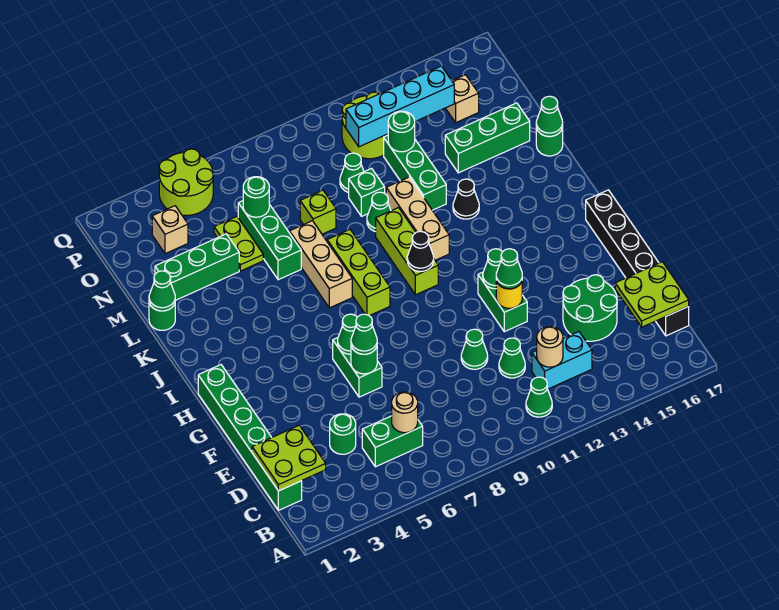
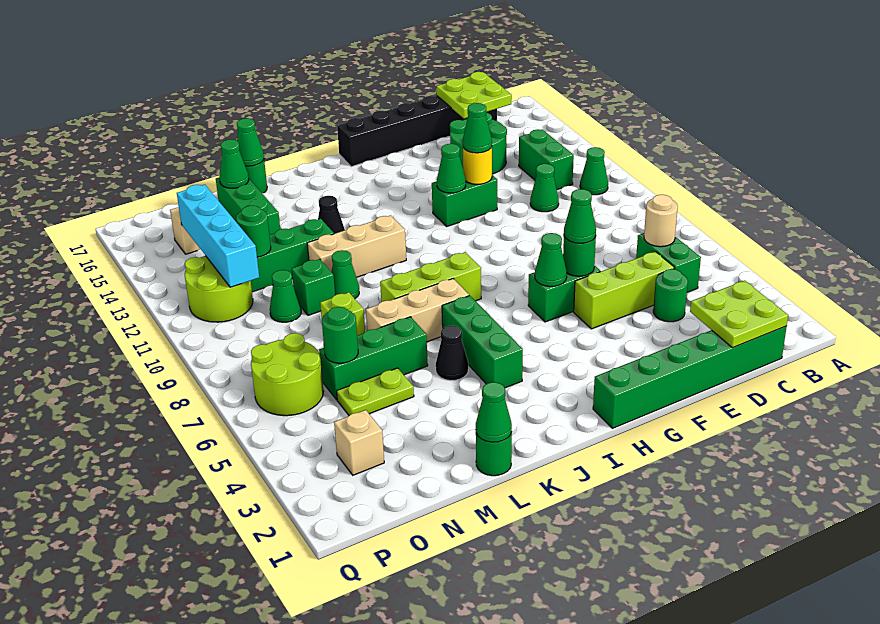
cyan 1x2 brick [532,332,592,389] -> green 1x2 brick [519,129,574,190]
tan 1x1 round brick [537,327,563,367] -> none
green 1x1 cone [461,329,488,369] -> green 1x1 cone moved to [219,140,249,188]
lime 1x3 brick [376,208,438,295] -> lime 1x3 brick moved to [574,252,674,329]
black 1x1 cone [407,231,434,271] -> black 1x1 cone moved to [436,326,468,380]
green 1x3 brick [155,234,239,300] -> green 1x3 brick moved to [442,296,523,388]
lime 2x2 round brick [159,149,213,215] -> lime 2x2 round brick moved to [251,333,324,416]

